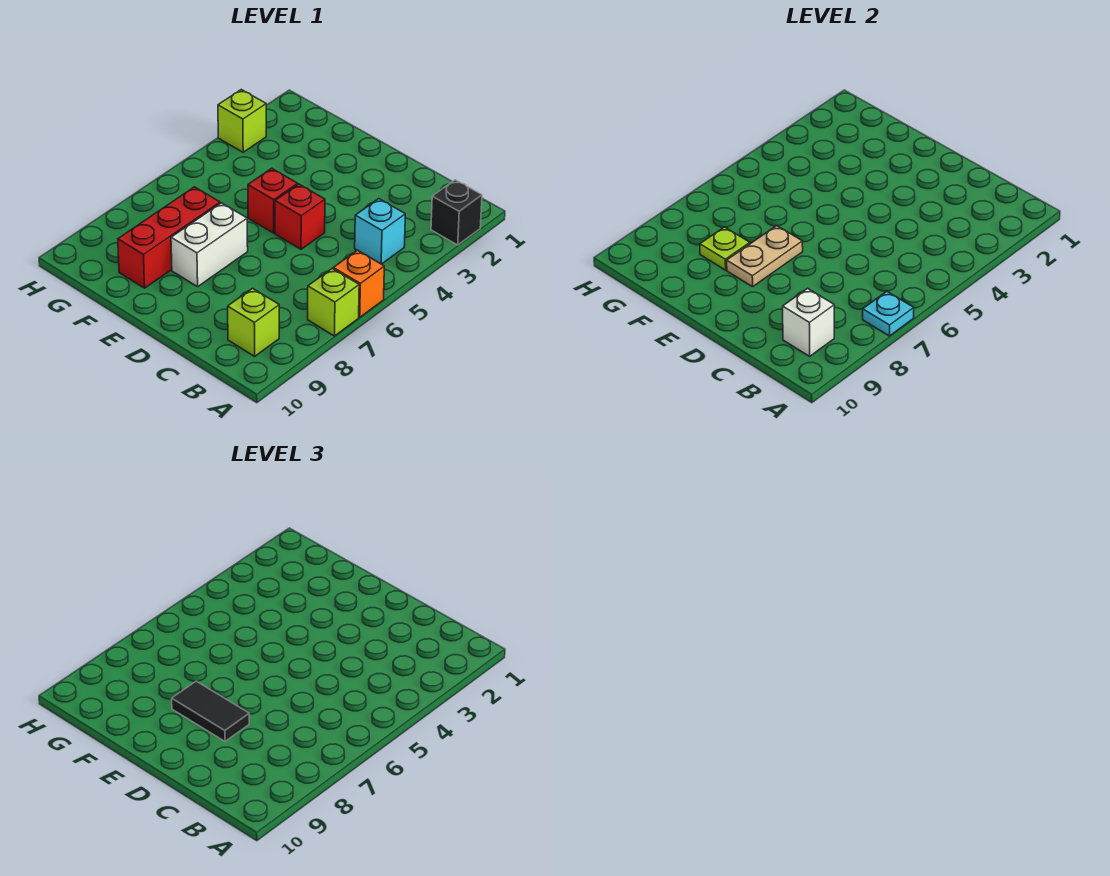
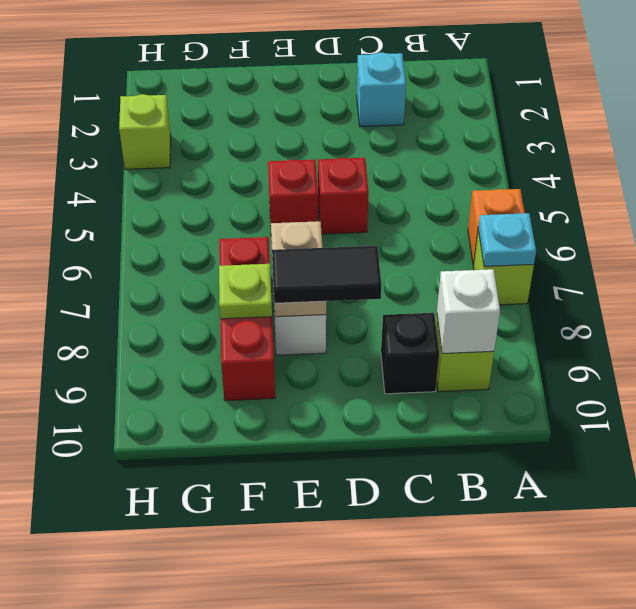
black 1x1 brick [431,180,482,245] -> black 1x1 brick moved to [381,313,439,394]
cyan 1x1 brick [355,199,405,264] -> cyan 1x1 brick moved to [357,52,406,126]

